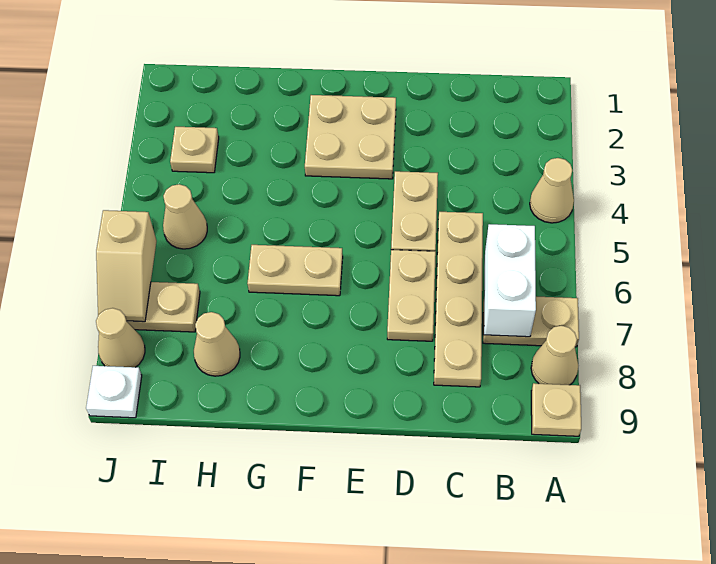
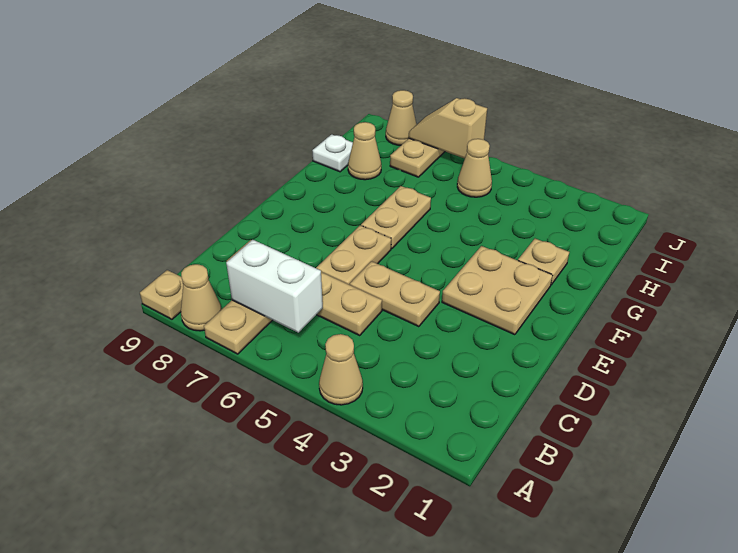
tan 1x2 plate [387,250,436,341] -> tan 1x2 plate turned to [316,225,391,285]
tan 1x1 plate [170,127,219,173] -> tan 1x1 plate moved to [518,239,569,285]
white 1x1 plate [86,366,142,418] -> white 1x1 plate moved to [312,134,353,172]

